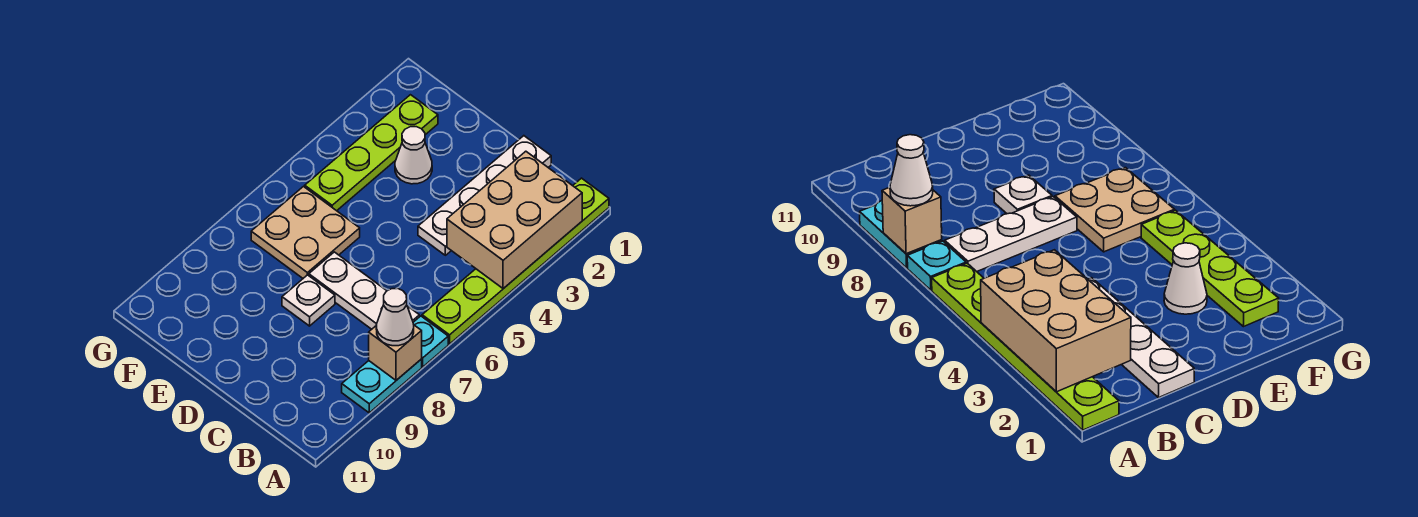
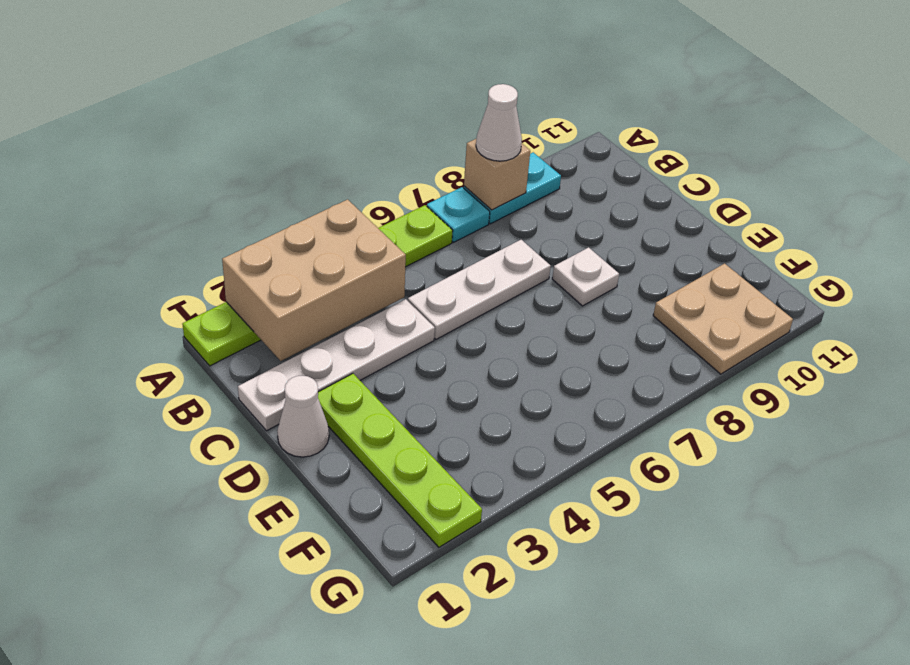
white 1x3 plate [309,252,419,329] -> white 1x3 plate turned to [408,240,551,339]
white 1x1 cone [395,127,432,184] -> white 1x1 cone moved to [277,376,329,457]
tan 2x2 plate [251,187,360,278] -> tan 2x2 plate moved to [653,264,793,374]
lime 1x4 plate [305,95,438,211] -> lime 1x4 plate turned to [318,374,482,547]

